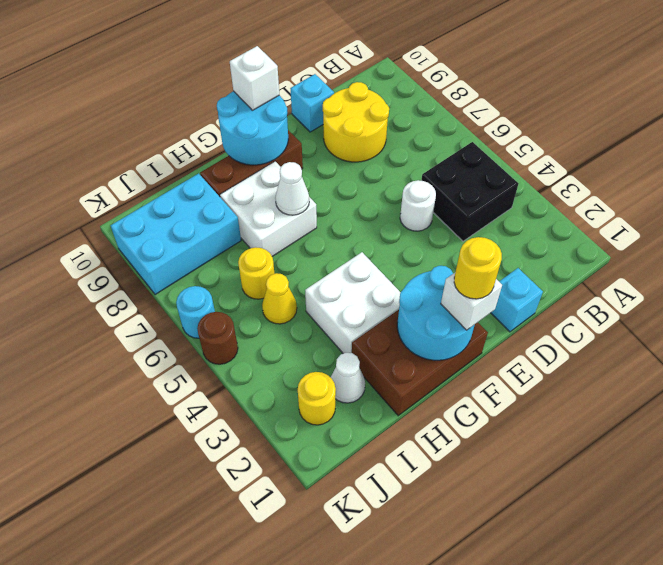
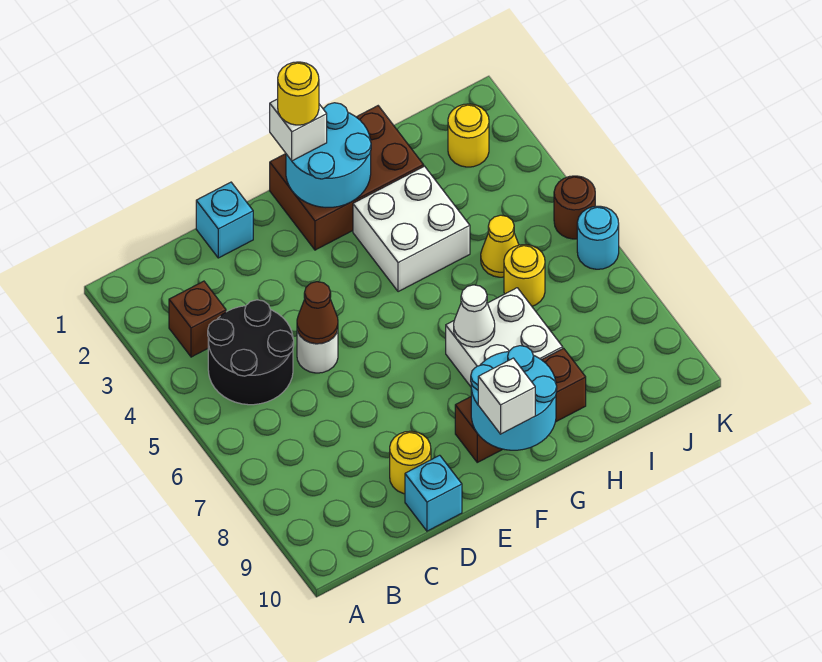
none -> brown 1x1 brick [169,281,226,357]
black 2x2 brick [421,142,518,241] -> black 2x2 round brick [208,300,294,405]
yellow 2x2 round brick [323,82,389,162] -> yellow 1x1 round brick [390,431,431,494]
none -> brown 1x1 cone [297,282,338,344]
white 1x1 cone [331,353,365,403] -> none
cyan 2x3 brick [111,173,241,295] -> none

